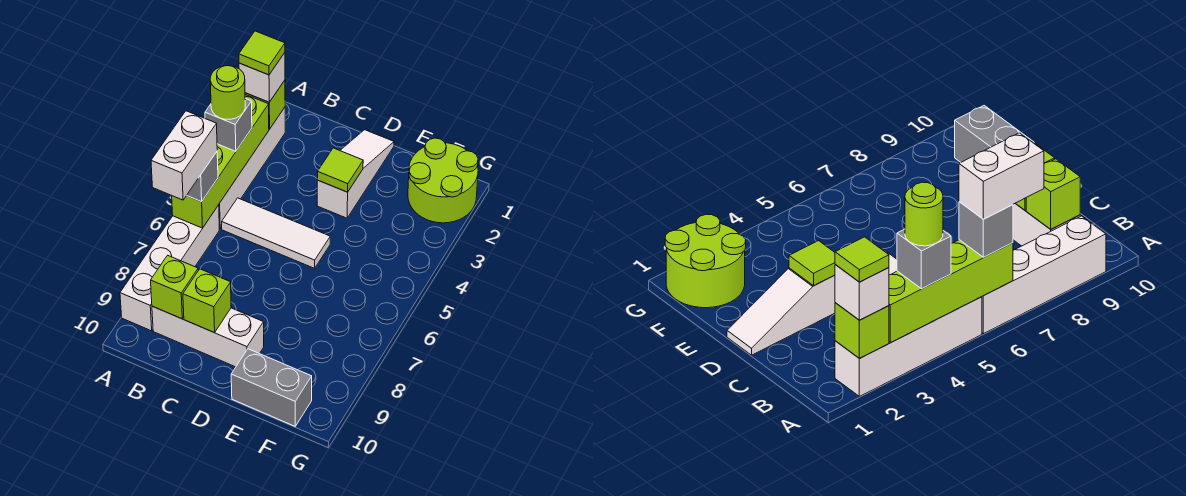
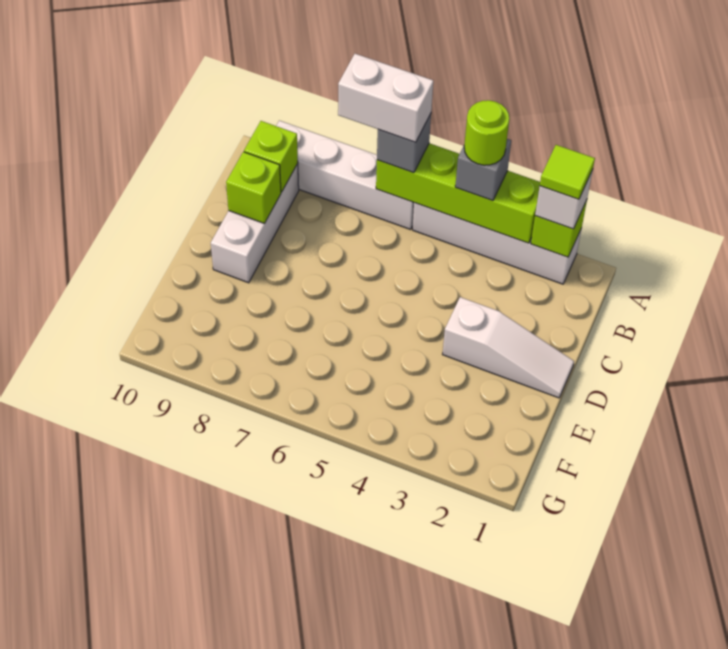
white 1x3 tile [222,198,330,268] -> none
lime 1x1 tile [317,148,363,192] -> none
grey 1x2 brick [231,349,312,426] -> none
lime 2x2 round brick [408,138,478,223] -> none

